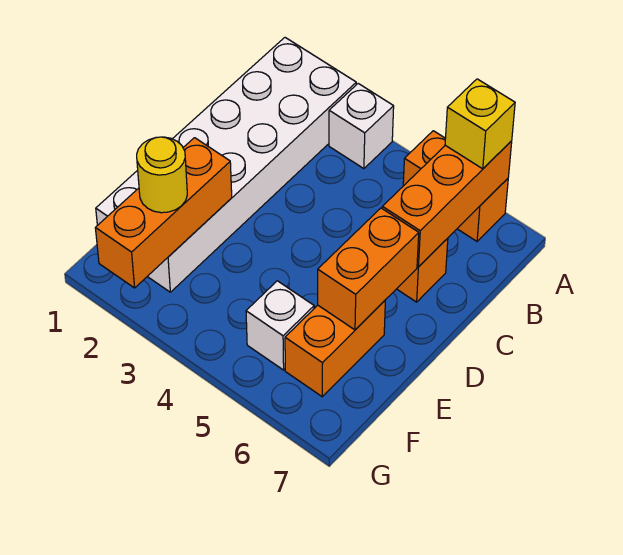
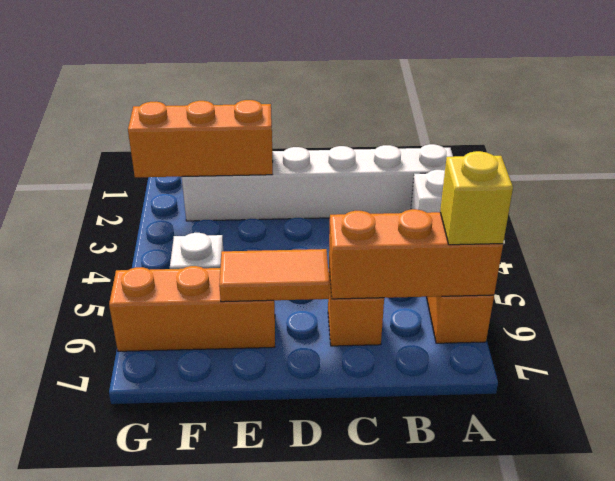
white 2x6 brick [96,38,356,292] -> white 1x6 brick [182,144,453,221]
orange 1x2 brick [318,208,419,330] -> orange 1x2 tile [219,249,329,302]
orange 1x2 brick [285,301,385,397] -> orange 1x3 brick [109,266,275,351]
yellow 1x1 round brick [137,137,187,213] -> none

